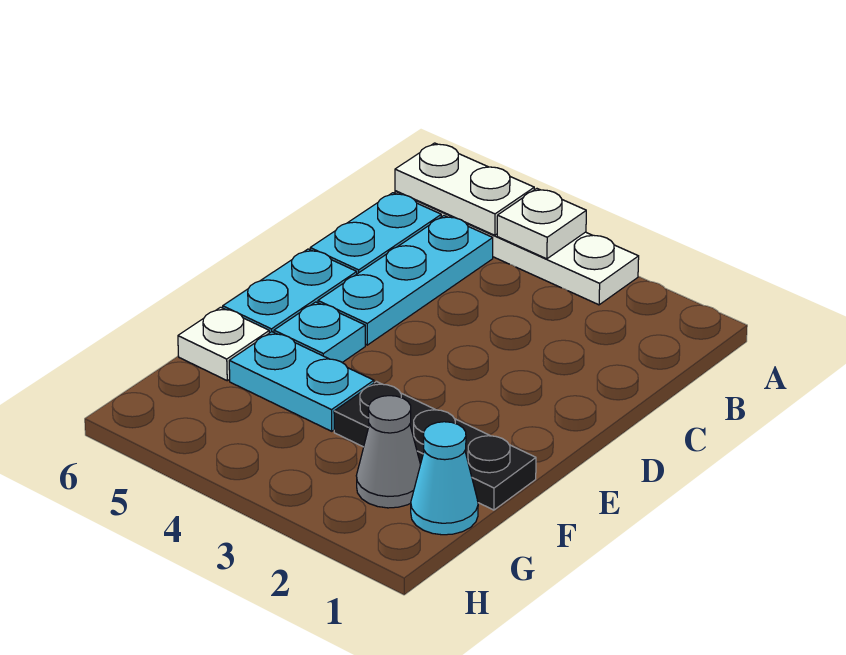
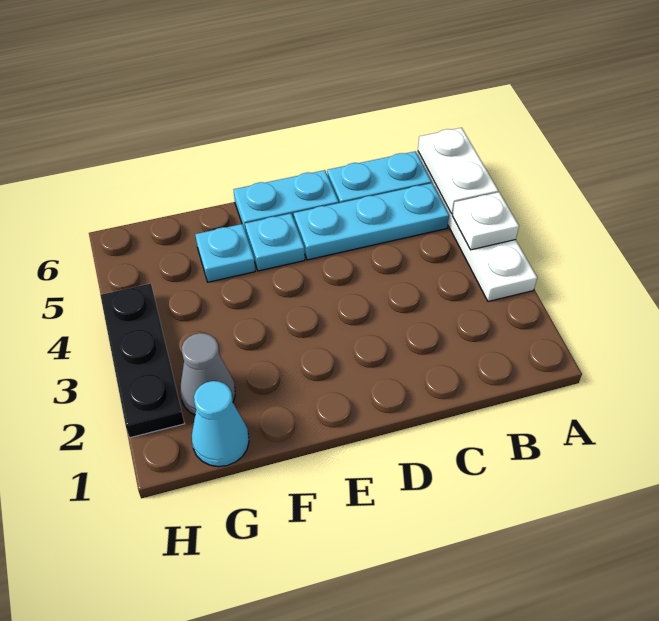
black 1x3 plate [334,382,536,510] -> black 1x3 plate moved to [100,284,184,438]
cyan 1x2 plate [229,332,374,431] -> cyan 1x1 plate [195,224,255,282]
white 1x1 plate [178,307,269,381] -> none

